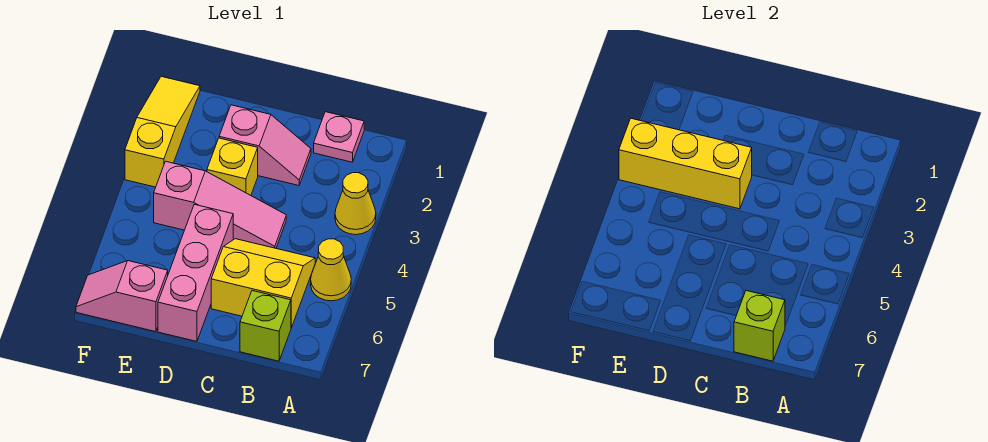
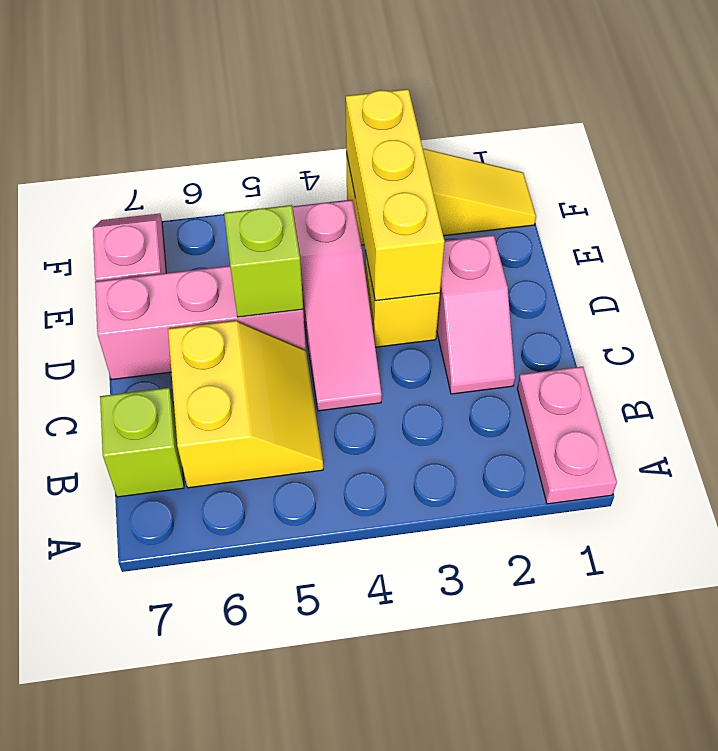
yellow 1x1 cone [335,173,376,235] -> none
yellow 1x1 cone [311,239,351,301] -> none
pink 1x1 plate [314,112,364,162] -> pink 1x2 plate [517,367,617,504]
lime 1x1 brick [734,291,785,361] -> lime 1x1 brick moved to [224,205,303,317]

